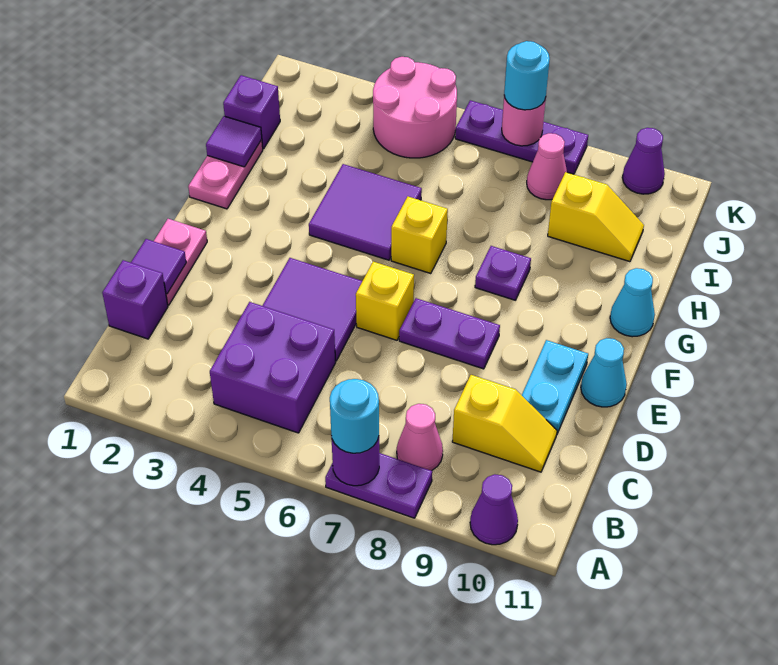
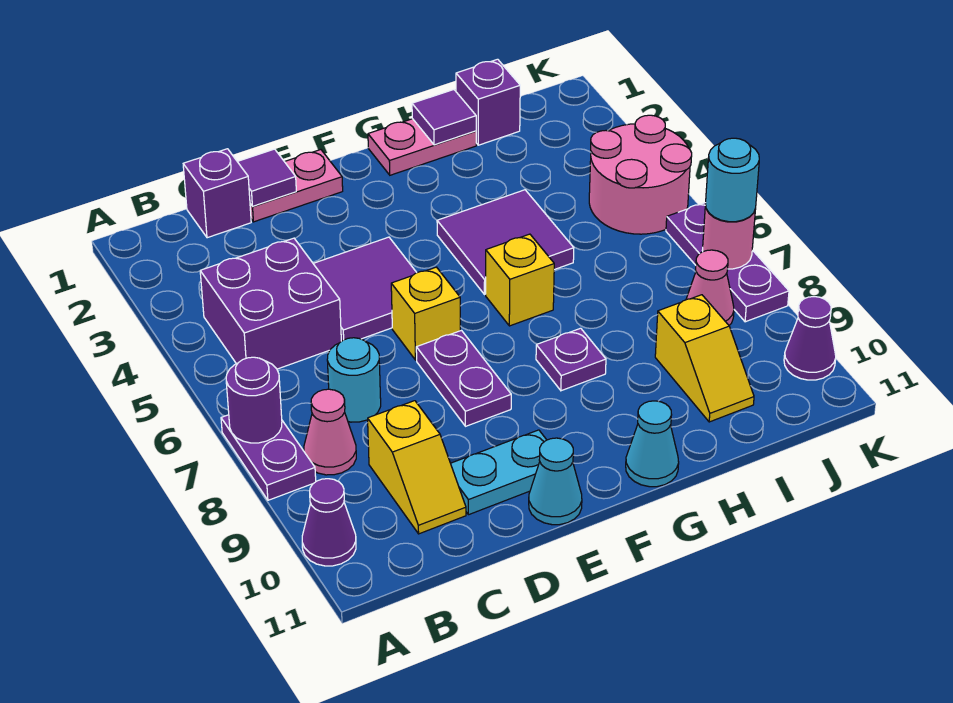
cyan 1x1 round brick [330,379,379,453] -> cyan 1x1 round brick moved to [327,338,381,422]

